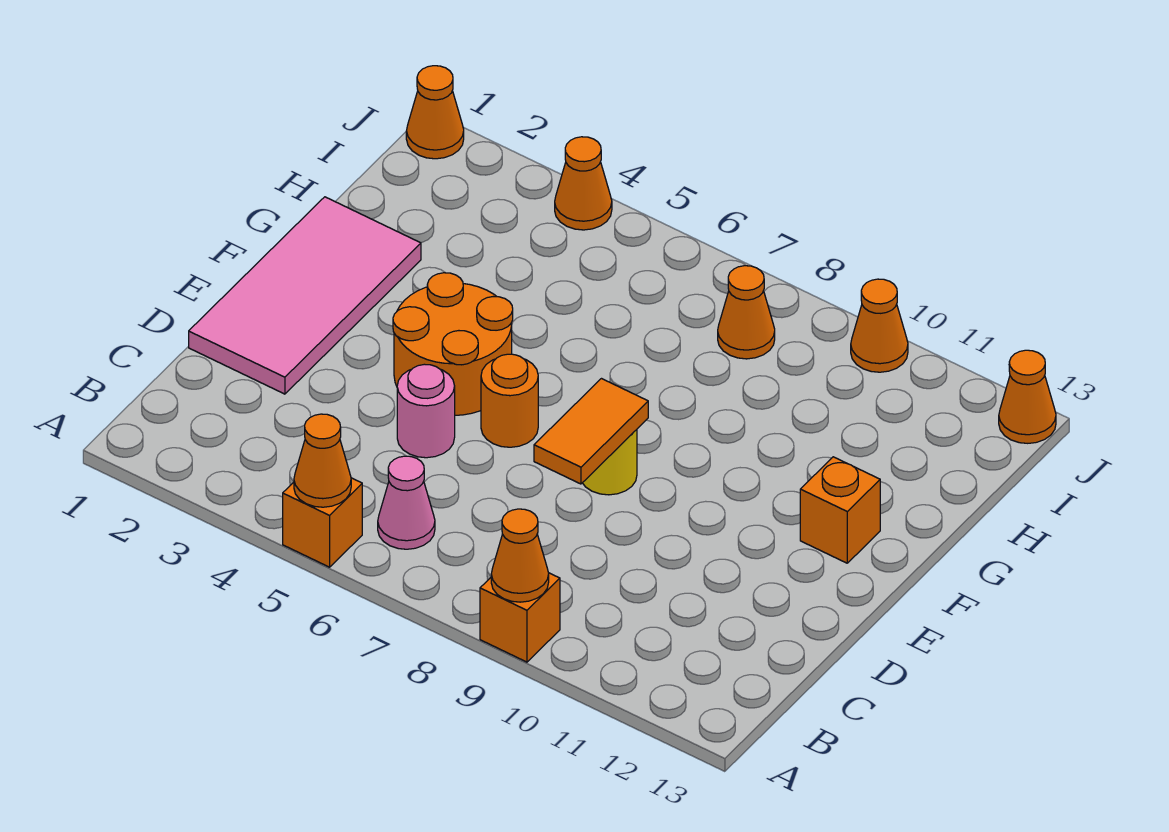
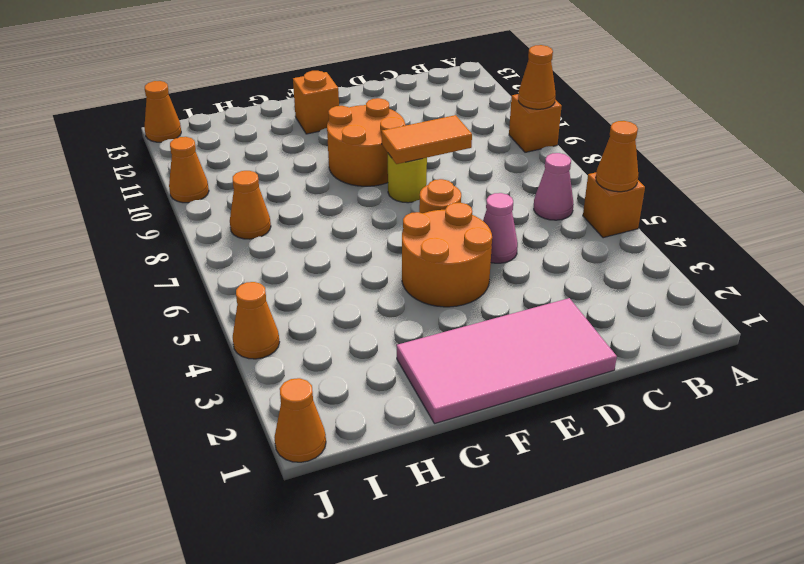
pink 1x1 round brick [397,364,455,458] -> pink 1x1 cone [483,193,518,263]
none -> orange 2x2 round brick [327,98,405,186]

